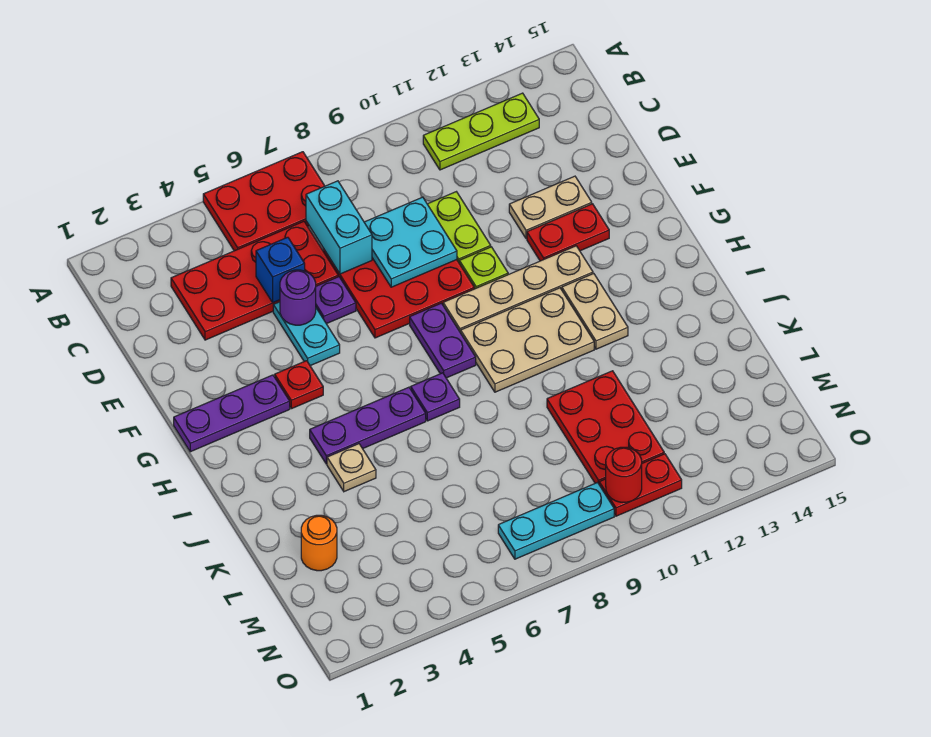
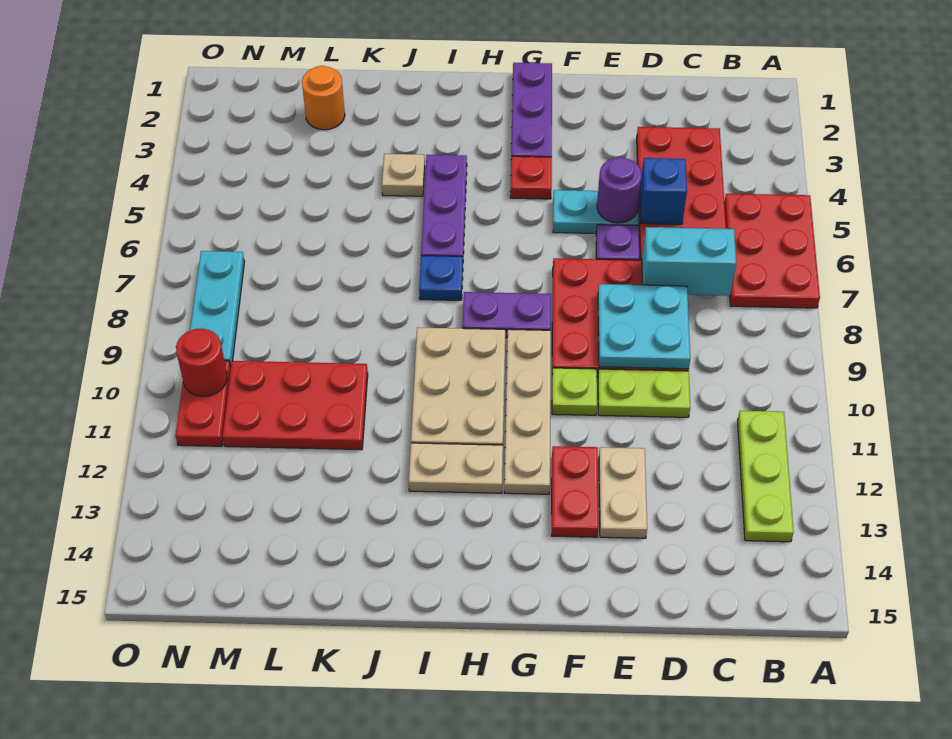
purple 1x1 plate [411,373,460,421] -> blue 1x1 plate [419,256,463,300]

